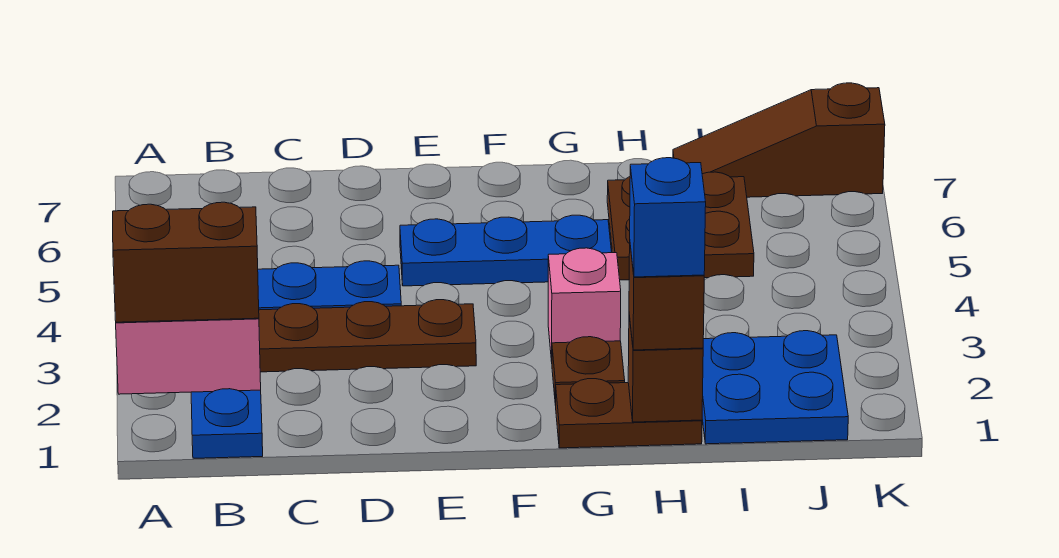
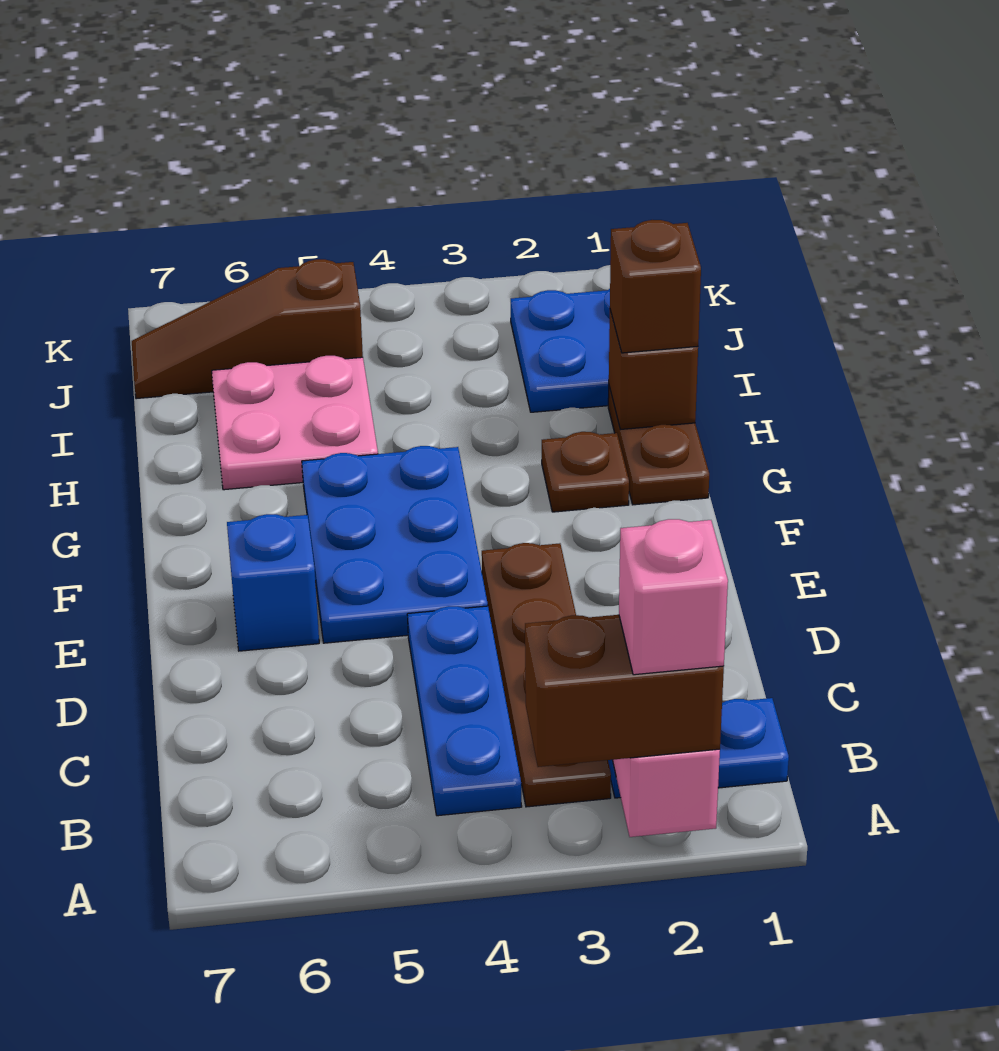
brown 1x2 brick [113,202,259,322] -> brown 1x2 brick turned to [525,615,724,767]
blue 1x3 plate [400,215,612,286] -> blue 2x3 plate [302,446,488,643]
pink 1x1 brick [548,248,621,361] -> pink 1x1 brick moved to [619,519,728,675]
blue 1x1 brick [630,158,706,277] -> blue 1x1 brick moved to [227,514,319,651]
brown 2x2 plate [607,172,754,280] -> pink 2x2 plate [212,356,378,490]
brown 1x3 slope [673,83,885,197] -> brown 1x3 slope turned to [132,259,363,399]

